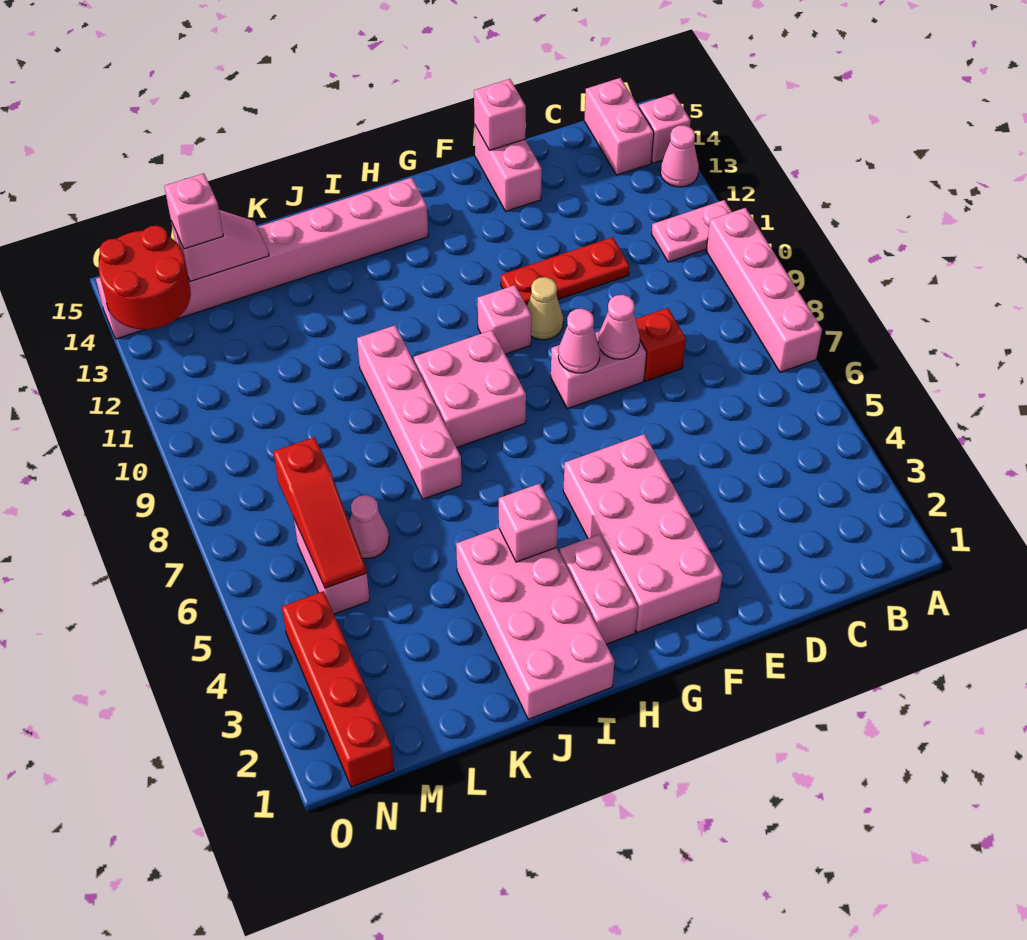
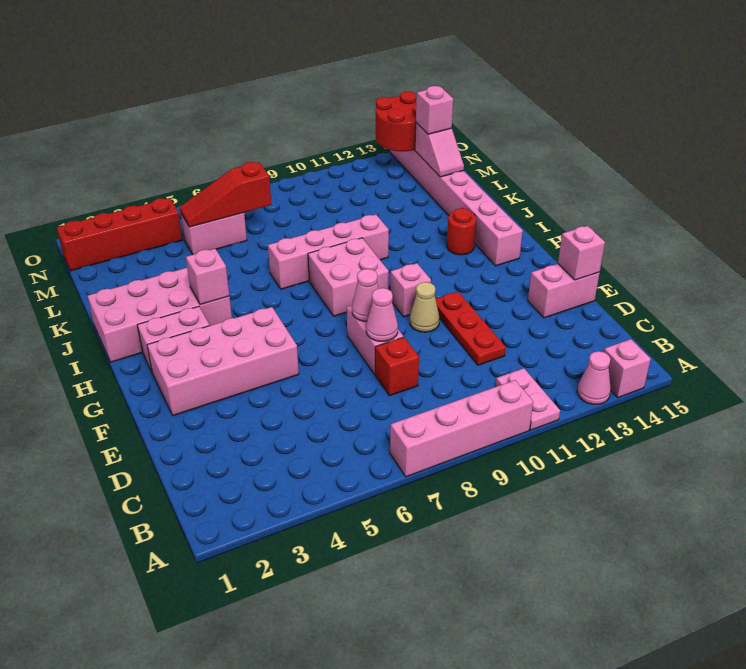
pink 1x2 brick [584,78,654,175] -> none
none -> red 1x1 round brick [447,208,476,255]
pink 1x1 cone [349,495,389,559] -> none

